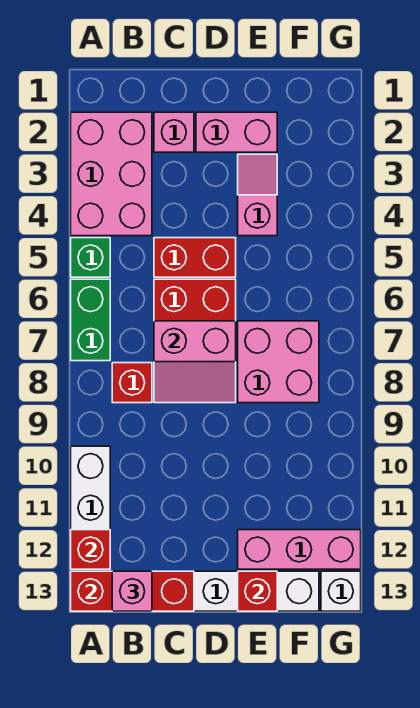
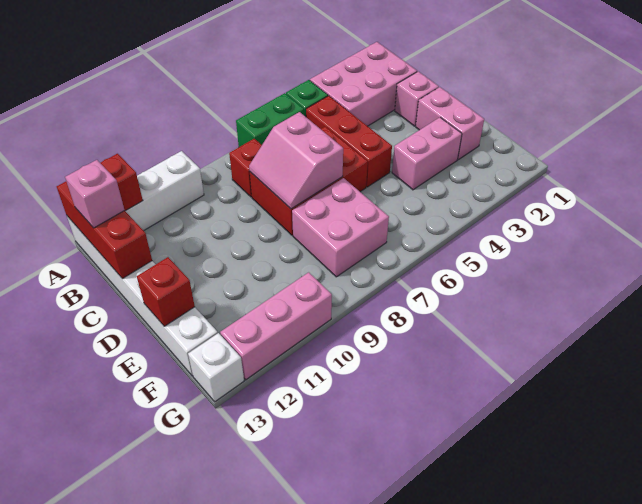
red 1x2 brick [154,238,236,277] -> red 1x3 brick [306,96,392,187]
pink 1x2 slope [238,154,277,236] -> pink 1x2 brick [392,117,462,190]
pink 1x3 brick [238,530,361,569] -> pink 1x3 brick turned to [220,272,332,380]

